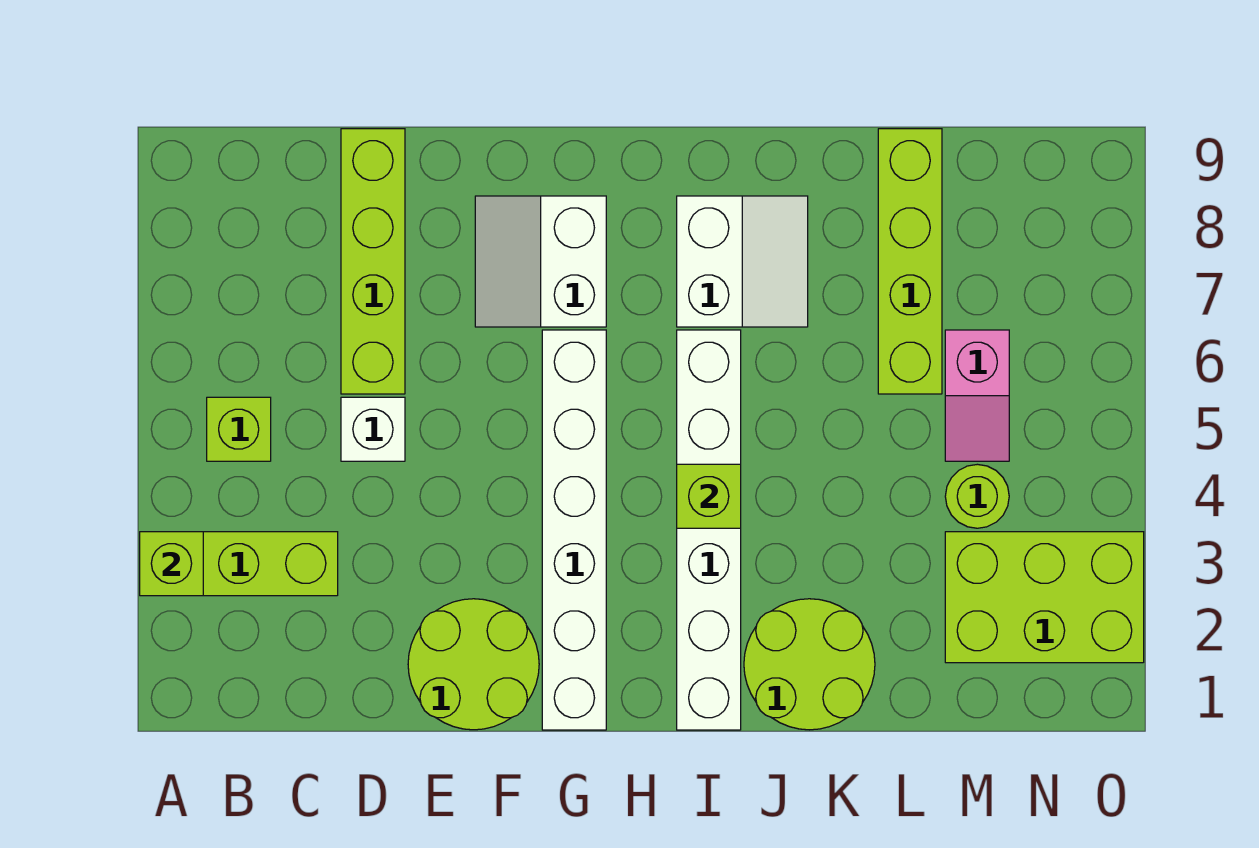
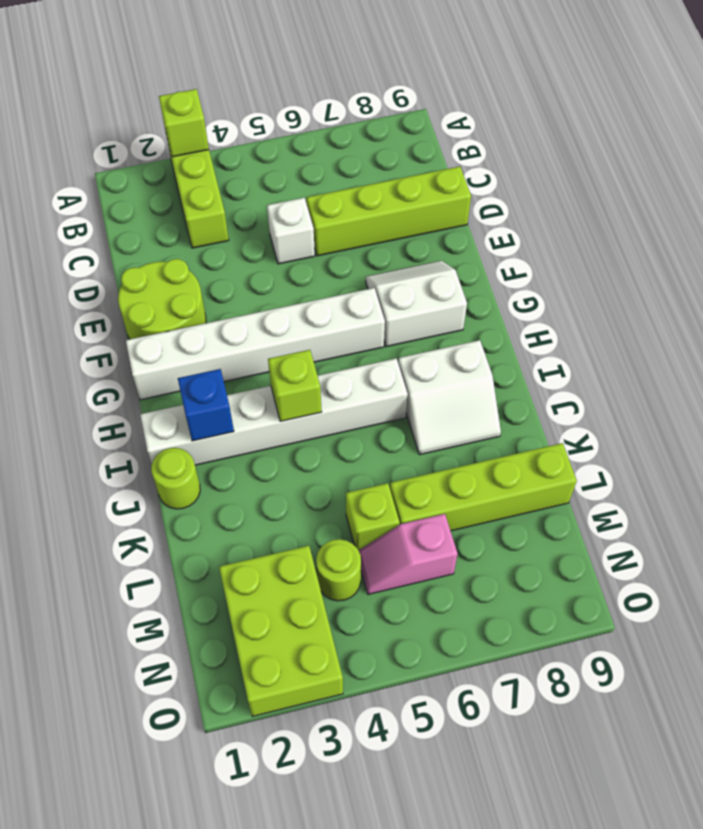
lime 1x1 brick [207,397,271,461] -> lime 1x1 brick moved to [346,483,400,550]
none -> blue 1x1 brick [178,369,234,441]
lime 2x2 round brick [744,599,875,730] -> lime 1x1 round brick [151,448,200,509]

